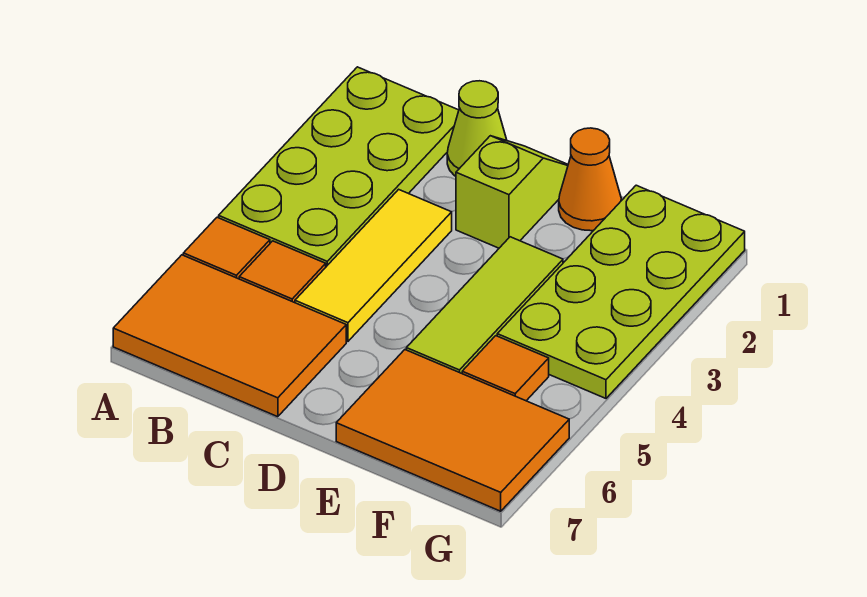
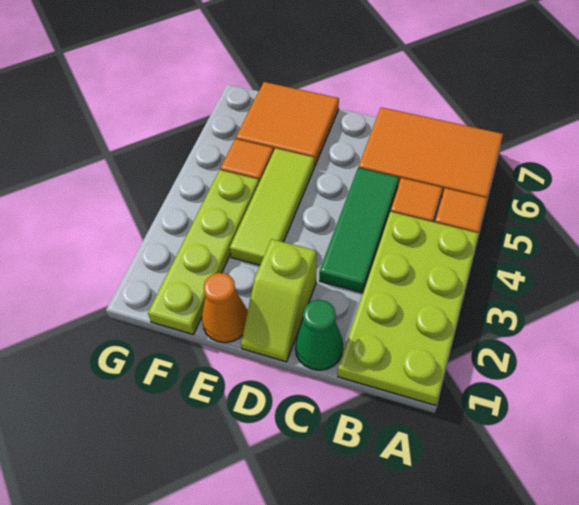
lime 1x1 cone [447,81,507,176] -> green 1x1 cone [295,300,343,370]
yellow 1x3 tile [295,189,452,341] -> green 1x3 tile [319,168,399,293]
orange 2x3 tile [336,350,569,511] -> orange 2x2 tile [236,82,339,167]
lime 2x4 plate [497,185,745,398] -> lime 1x4 plate [148,170,259,335]

